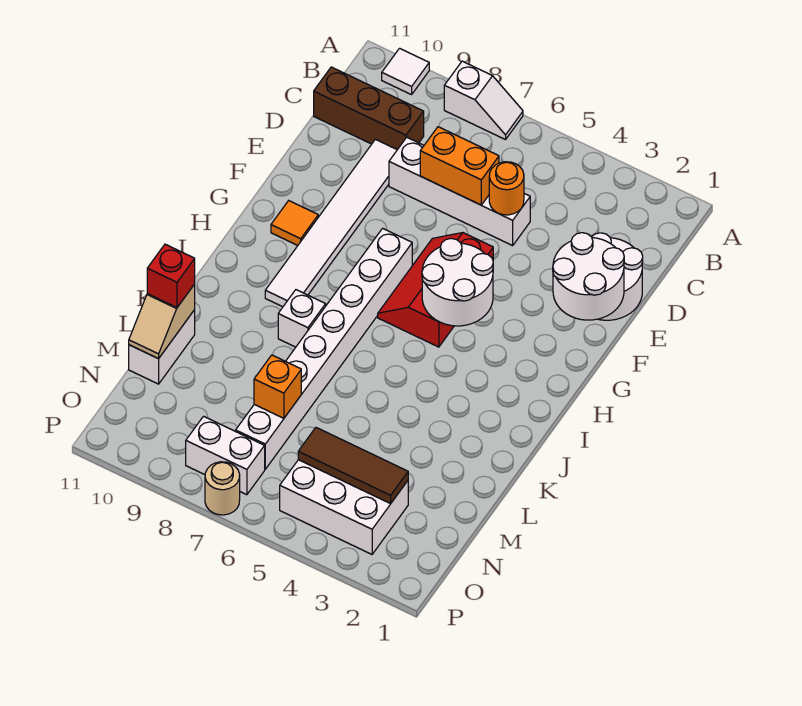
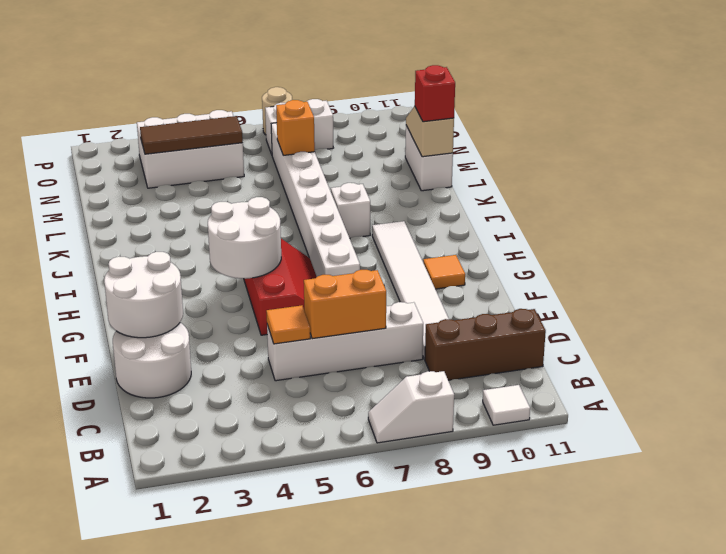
orange 1x1 round brick [489,162,524,215] -> orange 1x1 tile [266,305,310,344]

